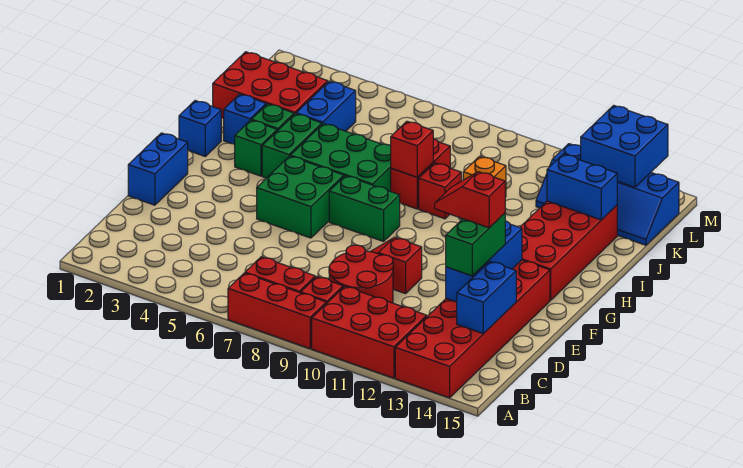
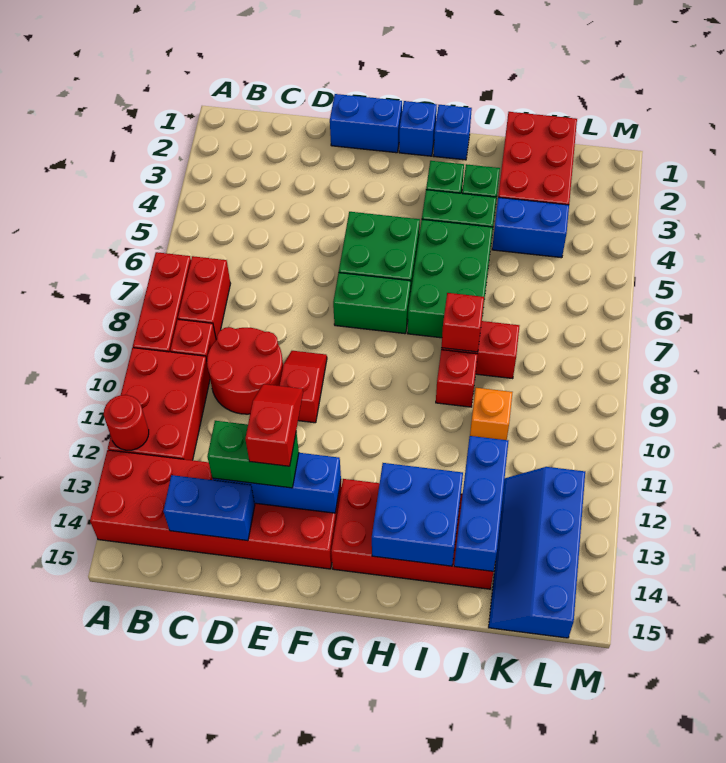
none -> red 1x1 round brick [104,395,149,450]
green 1x2 brick [329,176,400,241] -> green 1x2 brick turned to [333,273,411,334]
blue 1x1 brick [224,94,266,145] -> blue 1x1 brick moved to [399,101,437,156]
blue 1x2 brick [547,154,617,220] -> blue 1x3 brick [454,436,508,571]
blue 2x2 brick [581,105,668,187] -> blue 2x2 brick moved to [372,463,463,566]

